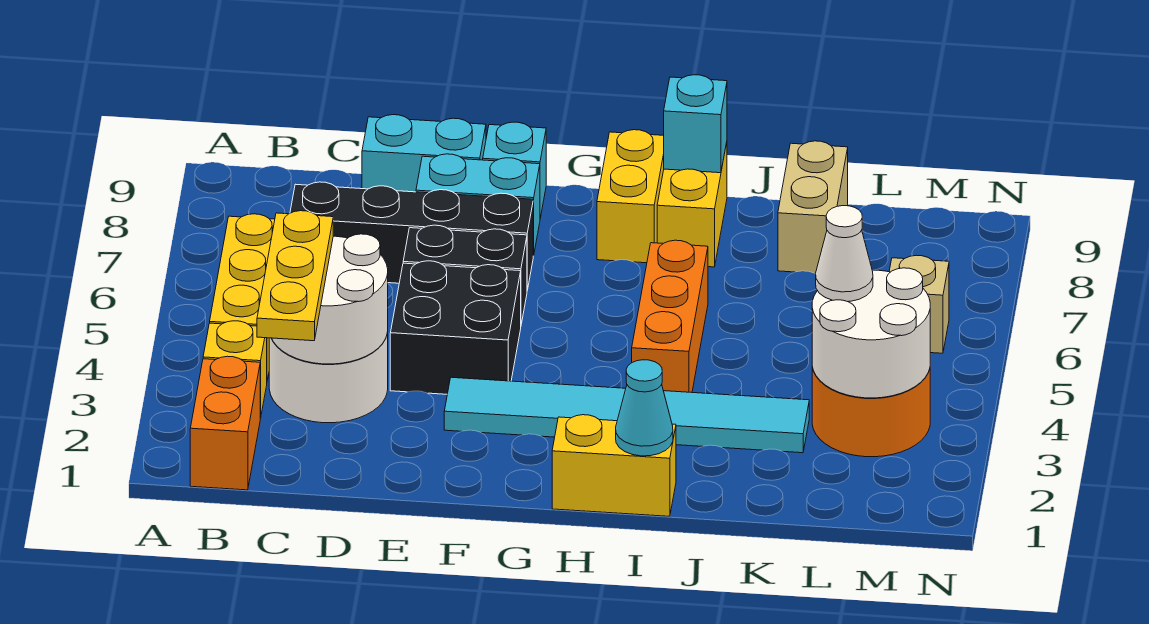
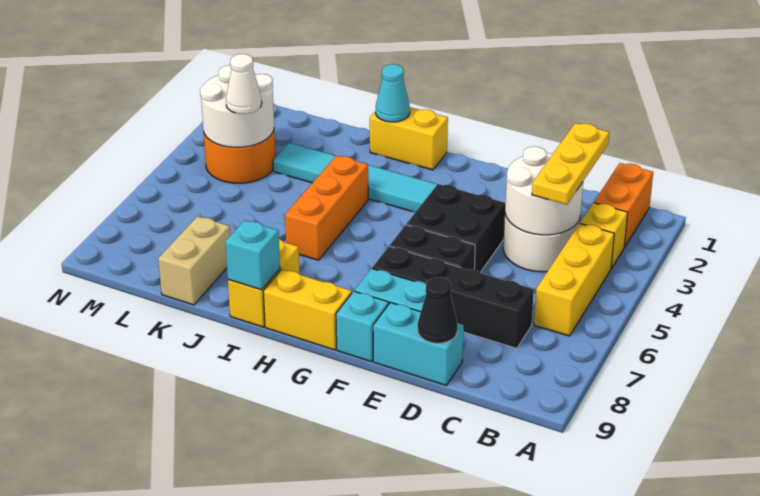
none -> black 1x1 cone [418,277,458,343]
yellow 1x2 brick [597,130,664,263] -> yellow 1x2 brick turned to [263,269,352,350]
tan 1x1 brick [889,255,949,353] -> none

